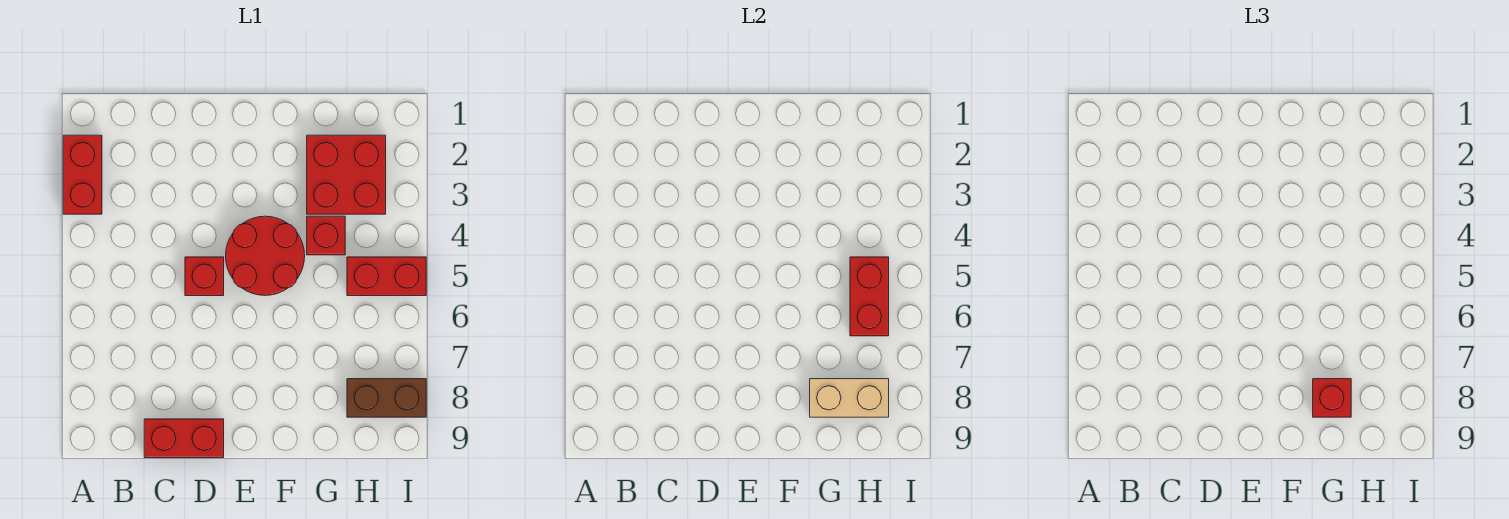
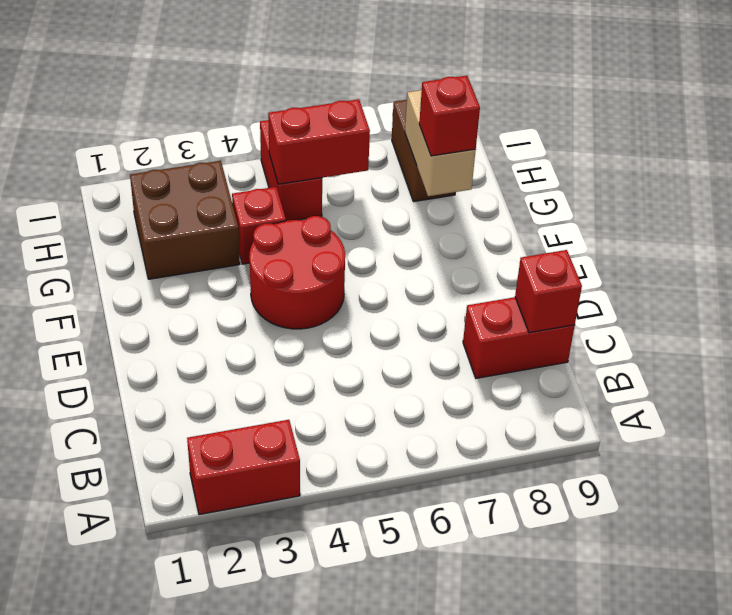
red 1x2 brick [144,419,224,458] -> red 1x2 brick turned to [463,297,575,378]
red 1x1 brick [185,257,224,296] -> red 1x1 brick moved to [515,250,582,333]
red 2x2 brick [307,135,386,214] -> brown 2x2 brick [130,161,240,279]

